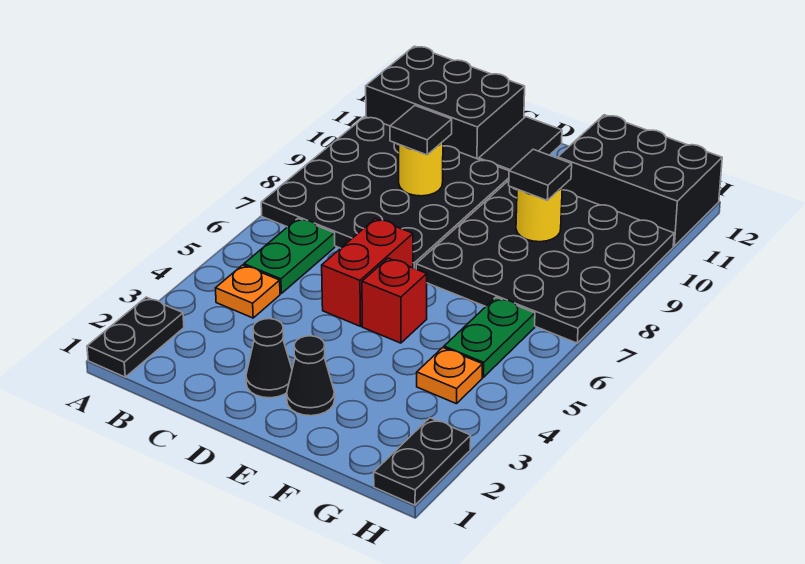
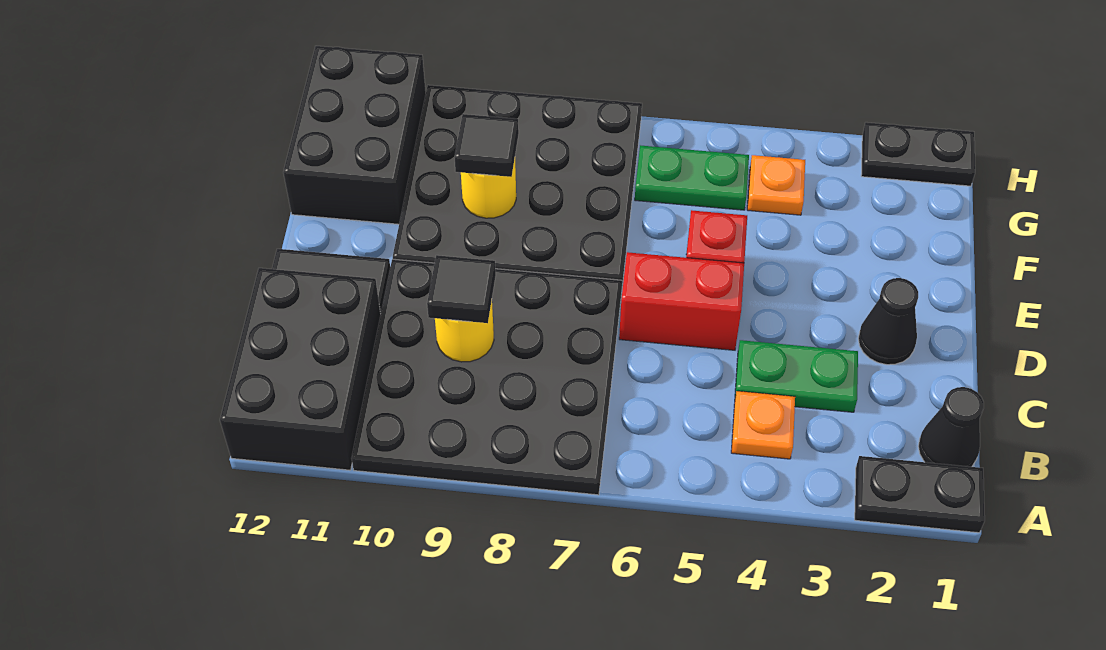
green 1x2 plate [244,218,335,293] -> green 1x2 plate moved to [735,340,858,412]
black 1x1 cone [287,336,335,416] -> black 1x1 cone moved to [918,387,984,467]

